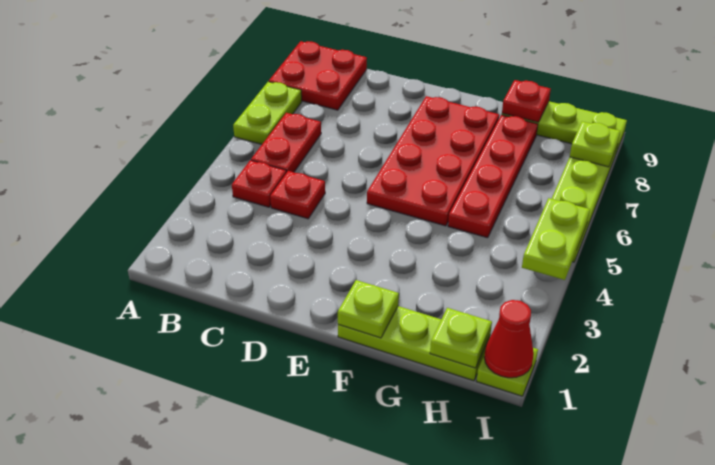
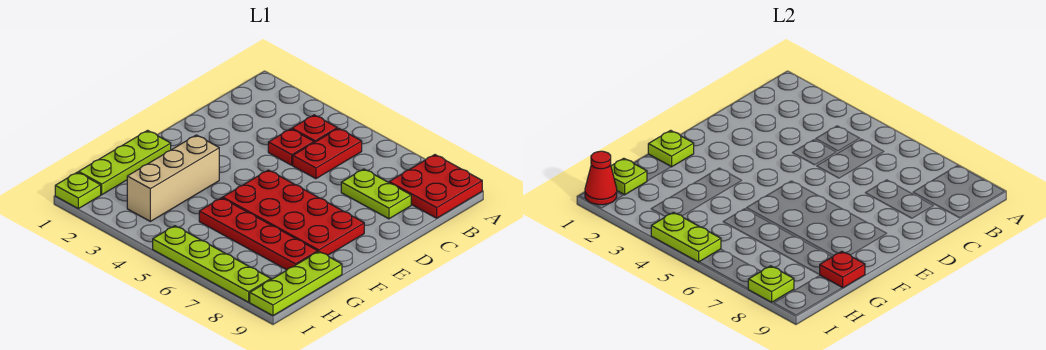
lime 1x2 plate [233,82,302,144] -> lime 1x2 plate moved to [341,169,411,219]
red 1x2 plate [251,113,321,173] -> red 1x2 plate turned to [293,128,362,179]
none -> tan 1x3 brick [127,135,219,221]

